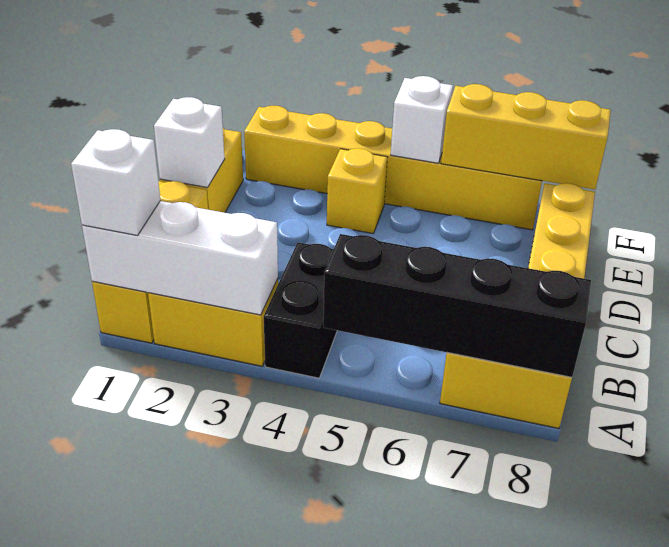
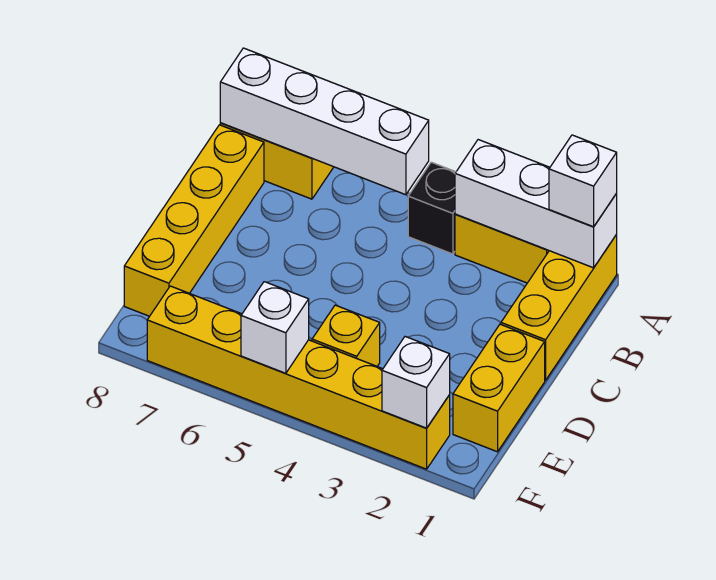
black 1x2 brick [264,242,337,378] -> black 1x1 brick [408,162,456,254]
black 1x4 brick [323,234,591,377] -> white 1x4 brick [220,48,429,195]
white 1x1 brick [154,97,225,188] -> white 1x1 brick moved to [382,337,450,428]
yellow 1x3 brick [441,84,611,190] -> none

